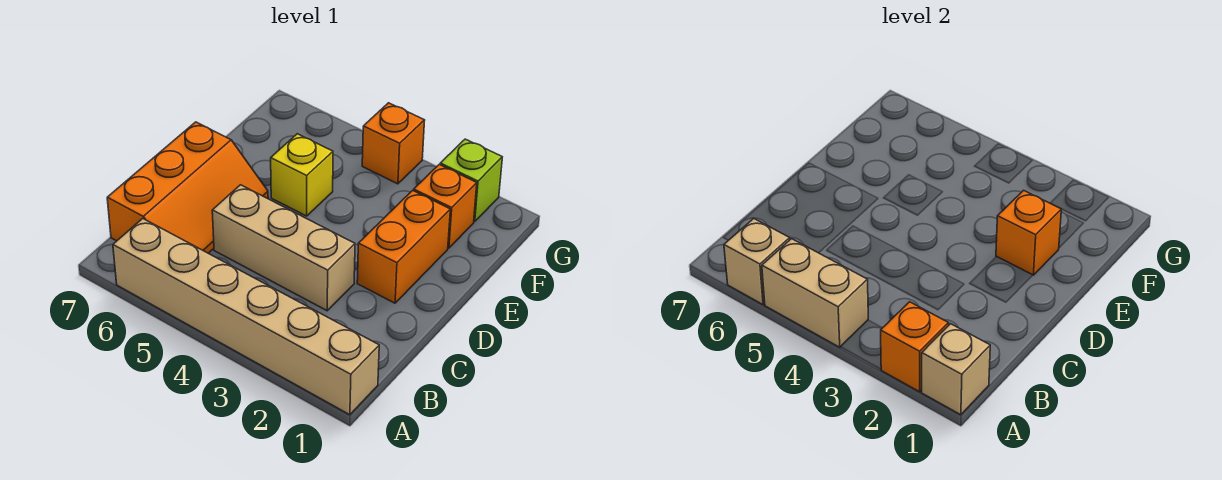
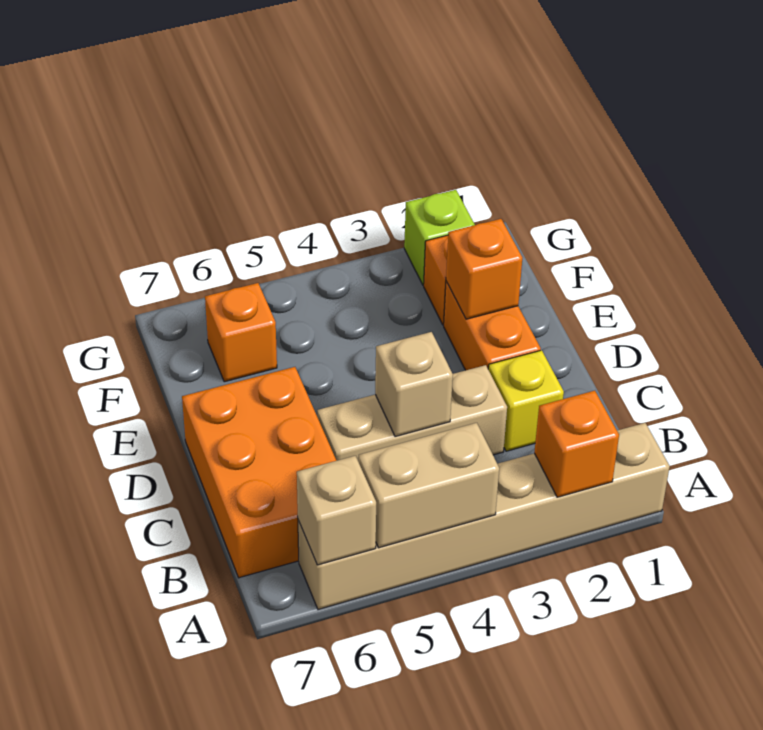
tan 1x1 brick [922,324,990,415] -> tan 1x1 brick moved to [375,332,453,437]
orange 2x3 slope [107,122,268,253] -> orange 2x3 brick [182,367,337,578]
yellow 1x1 brick [271,134,333,216] -> yellow 1x1 brick moved to [488,350,564,451]
orange 1x1 brick [362,103,425,184] -> orange 1x1 brick moved to [205,283,277,382]

